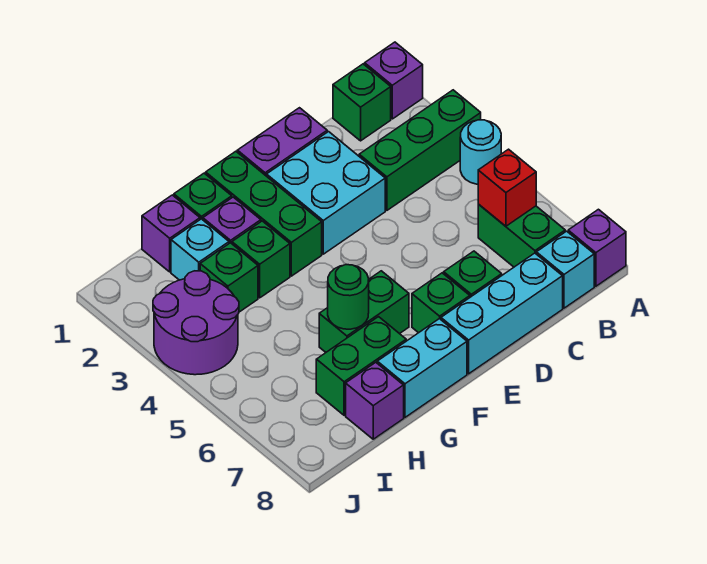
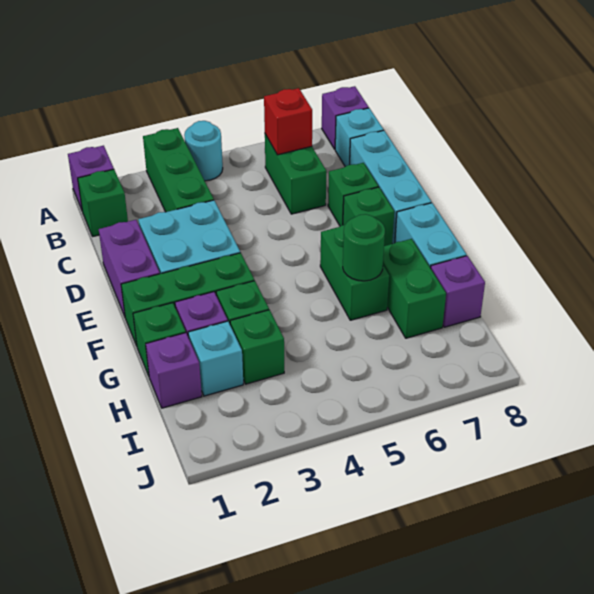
green 1x2 brick [478,204,565,267] -> green 1x2 brick turned to [265,134,326,214]
purple 2x2 round brick [153,271,239,375] -> none

